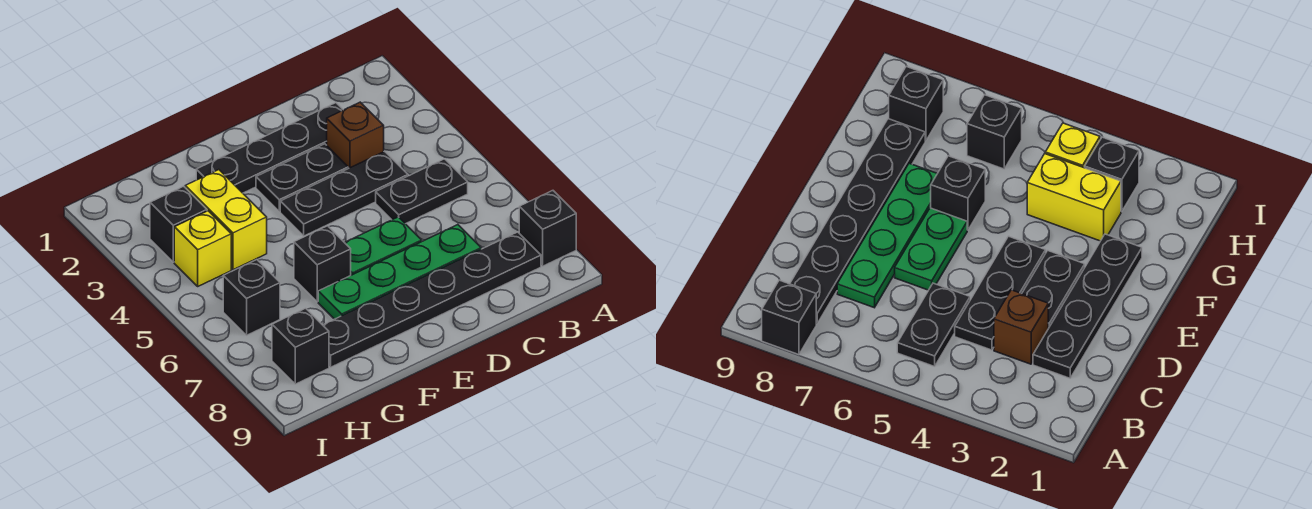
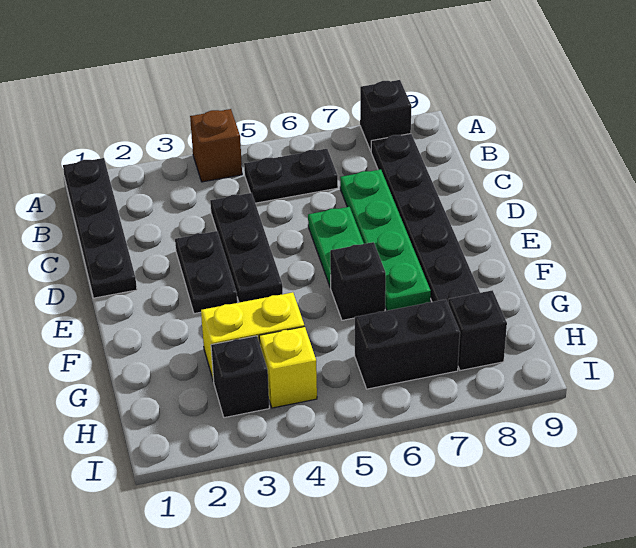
black 1x2 plate [376,159,468,224] -> black 1x2 plate turned to [244,149,338,203]
black 1x4 plate [196,103,343,193] -> black 1x4 plate moved to [63,158,137,298]
brown 1x1 brick [327,102,384,168] -> brown 1x1 brick moved to [190,109,242,182]
black 1x1 brick [223,260,280,335] -> black 1x2 brick [355,299,460,389]

